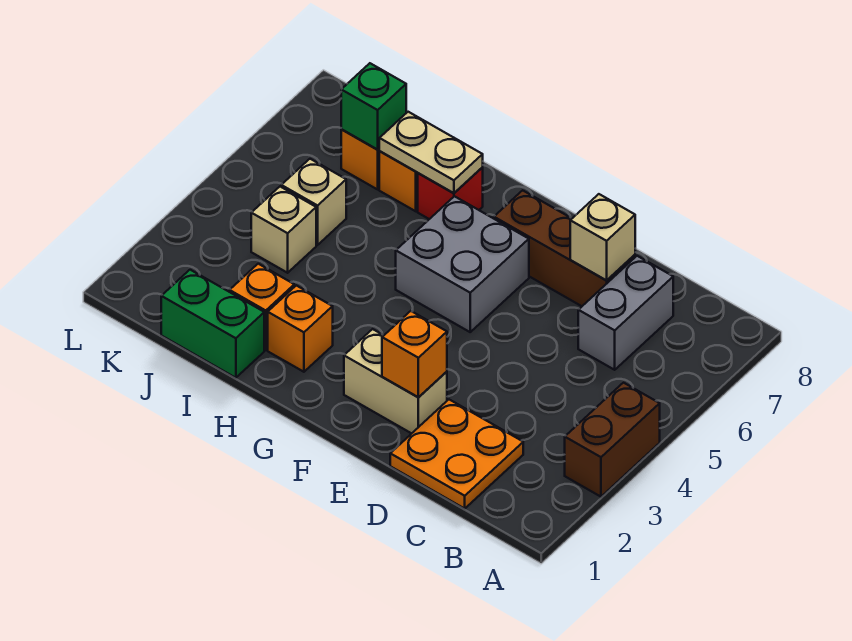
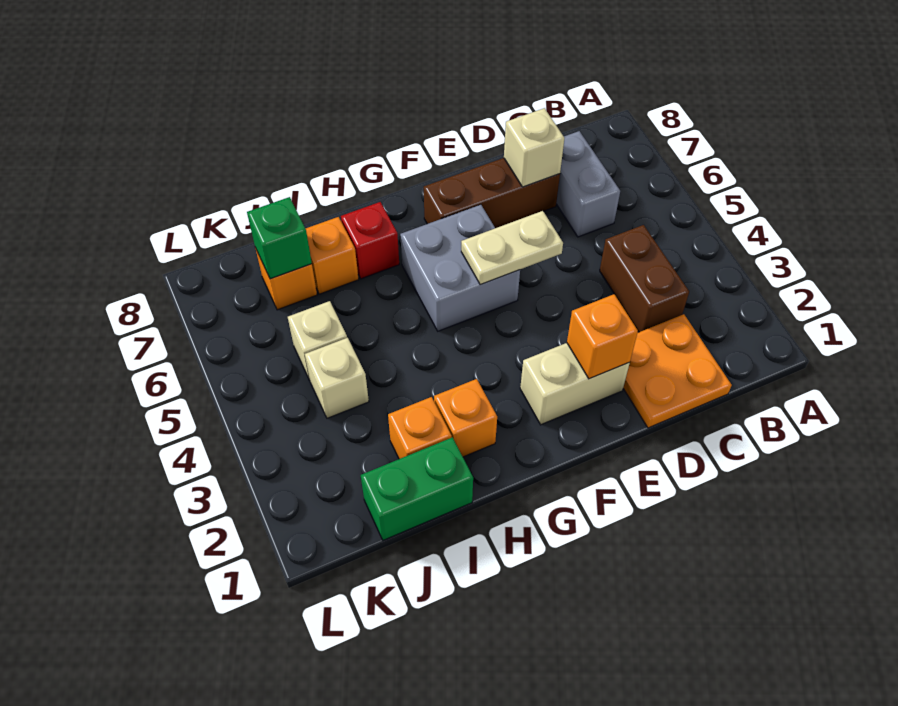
brown 1x2 brick [565,383,660,497] -> brown 1x2 brick moved to [600,225,689,332]
tan 1x2 plate [379,112,483,193] -> tan 1x2 plate moved to [461,211,563,285]

